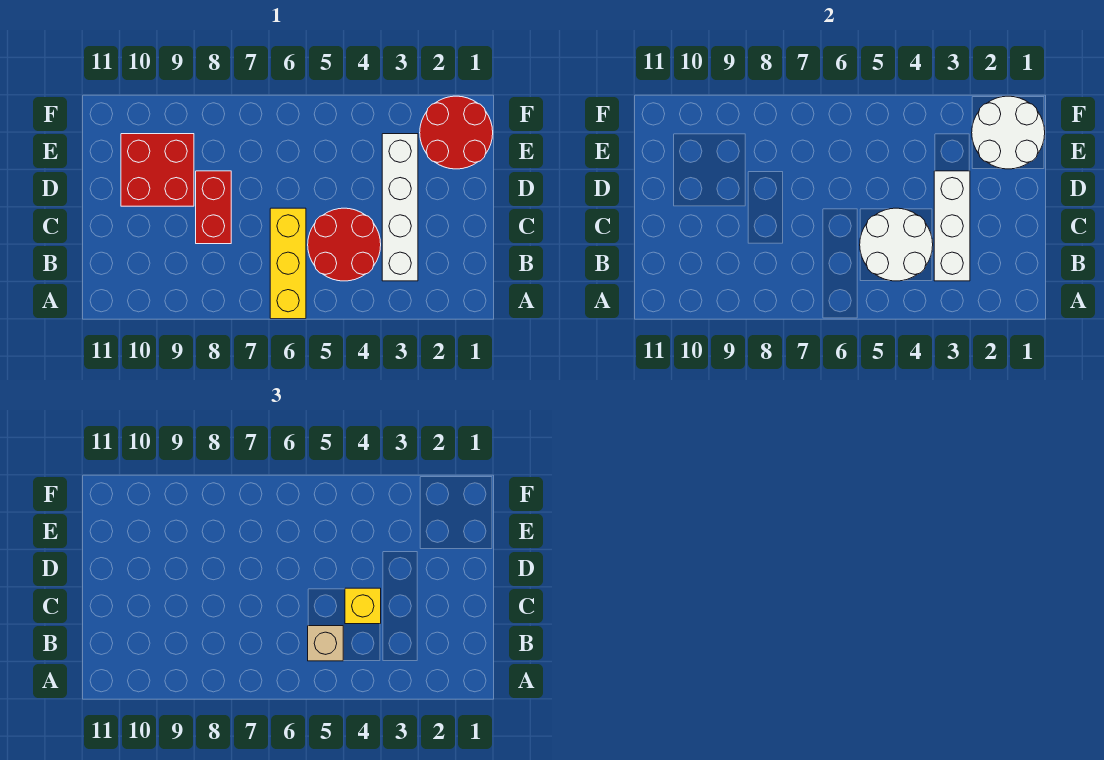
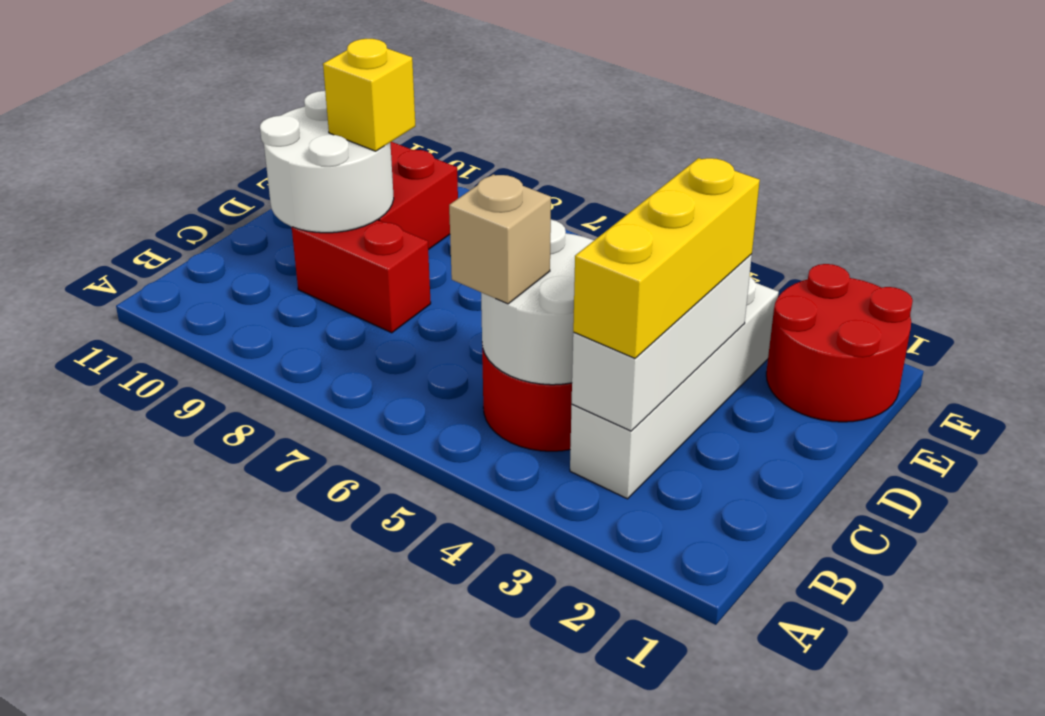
yellow 1x3 brick [270,208,306,319] -> yellow 1x3 brick moved to [573,158,760,358]
yellow 1x1 brick [345,588,381,624] -> yellow 1x1 brick moved to [323,39,415,151]
red 1x2 brick [196,171,231,244] -> red 1x2 brick turned to [292,220,431,333]
white 2x2 round brick [972,96,1045,169] -> white 2x2 round brick moved to [260,91,394,233]

